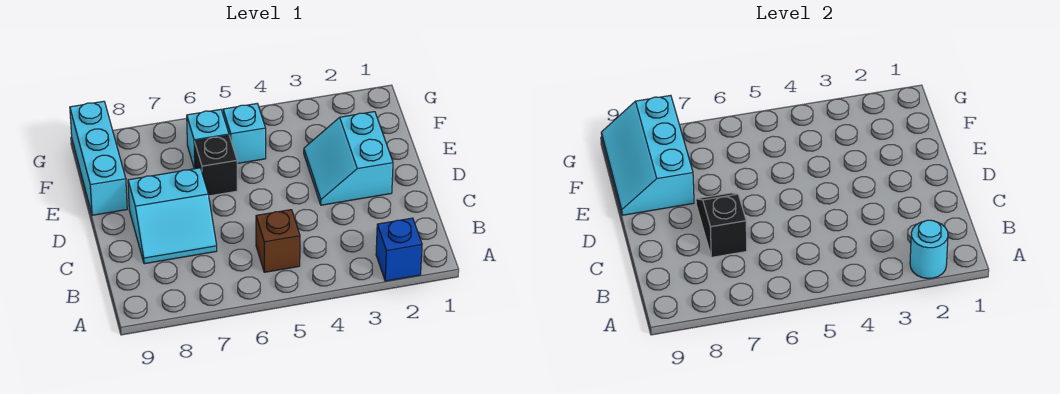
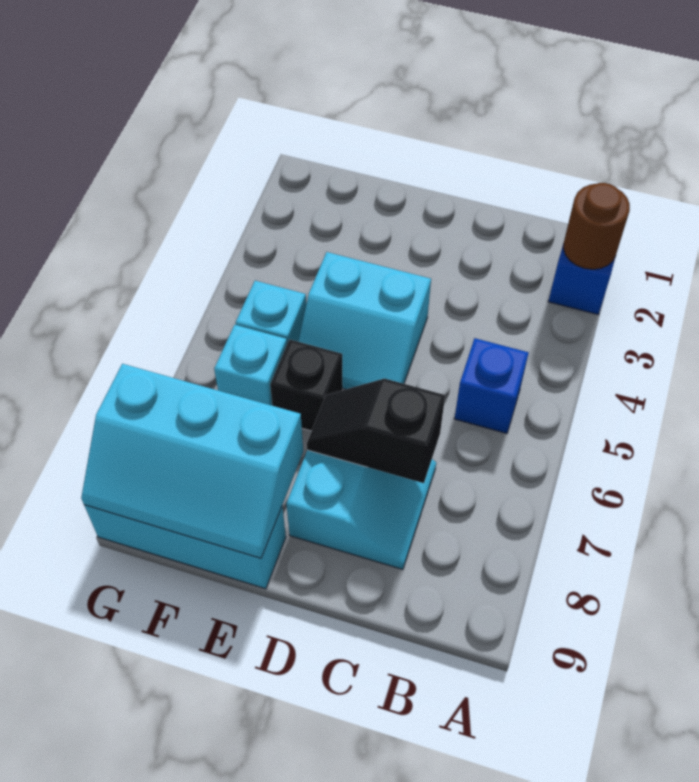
cyan 1x1 round brick [910,220,948,278] -> brown 1x1 round brick [563,183,630,269]
brown 1x1 brick [256,210,300,272] -> blue 1x1 brick [454,338,528,433]
cyan 2x2 slope [304,112,393,205] -> cyan 2x2 slope moved to [298,252,431,389]

